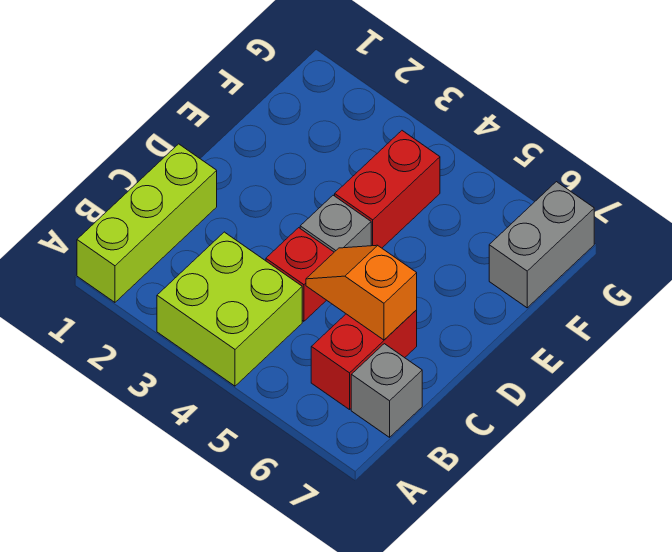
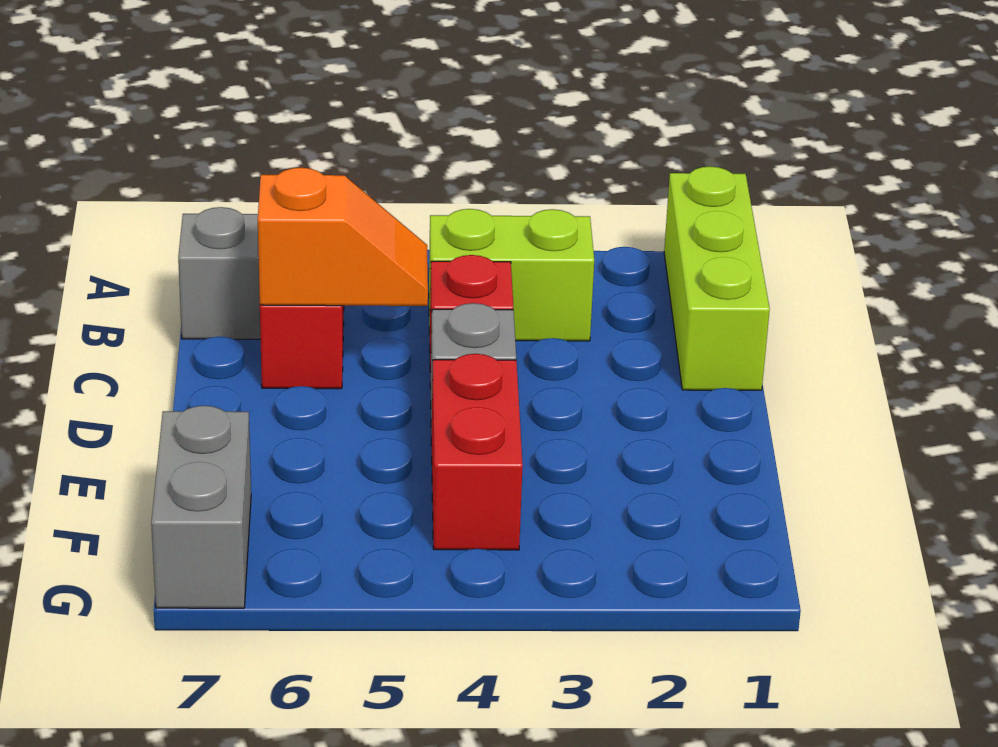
lime 2x2 brick [157,232,302,386] -> lime 1x2 brick [429,209,594,341]

